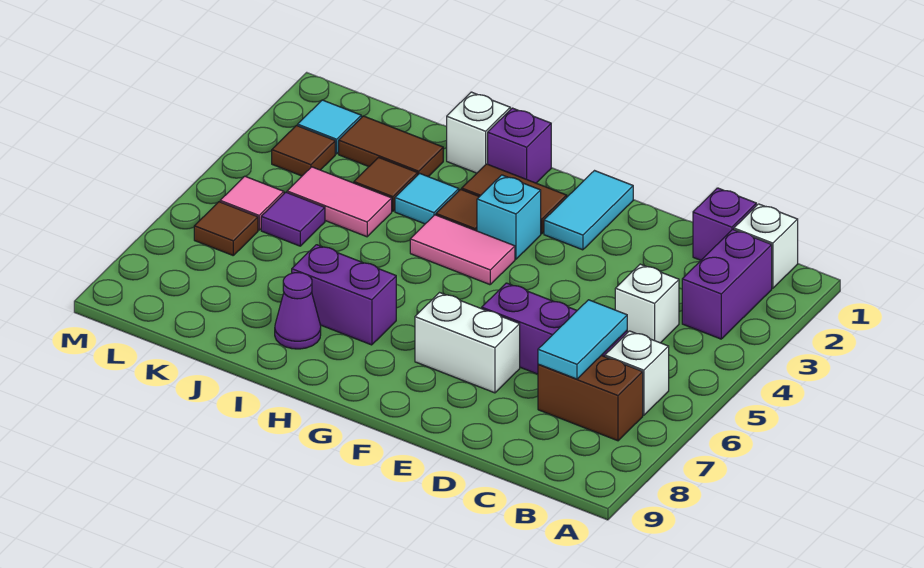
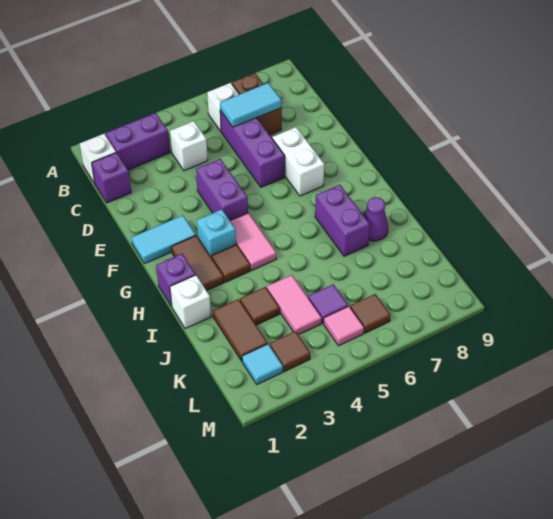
none -> purple 1x2 brick [196,159,248,221]
cyan 1x1 tile [395,173,459,224] -> none

